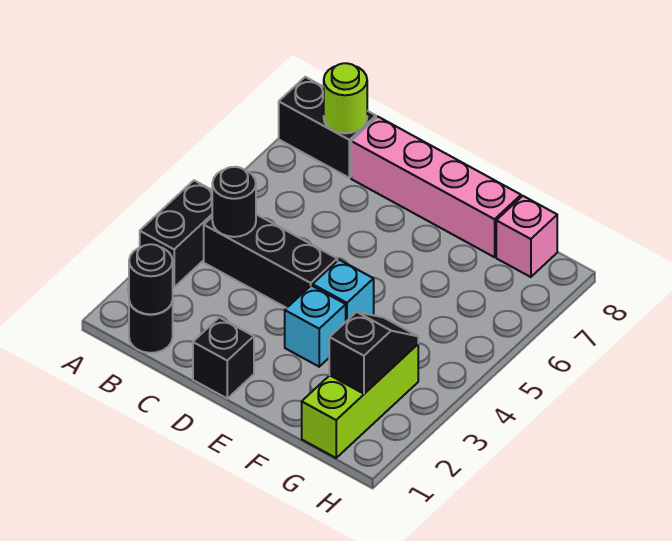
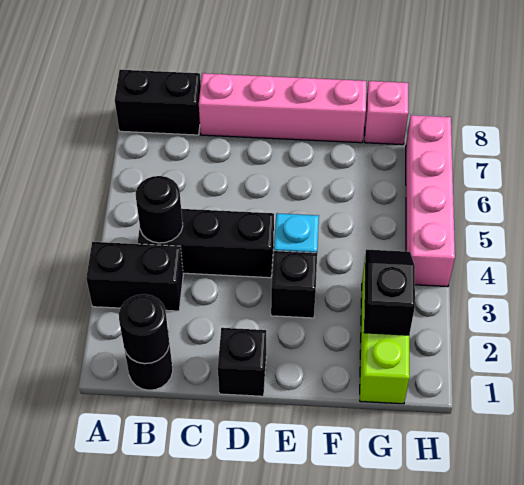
black 1x2 brick [140,181,212,287] -> black 1x2 brick turned to [86,242,183,311]
lime 1x1 round brick [324,63,367,133] -> none
cyan 1x1 brick [285,286,346,367] -> black 1x1 brick [271,251,317,318]
none -> pink 1x4 brick [406,115,455,287]

